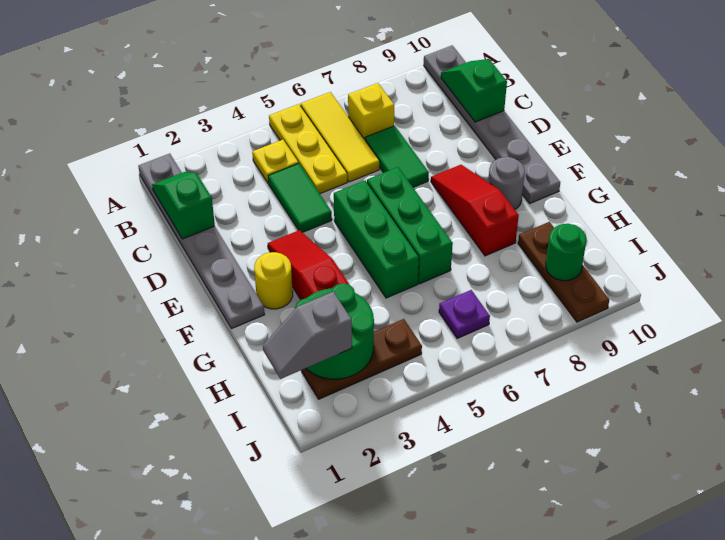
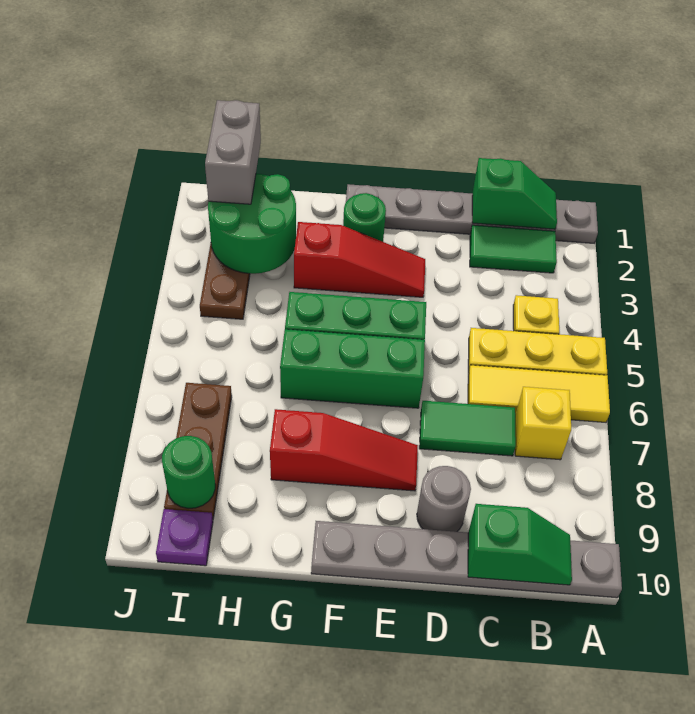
green 1x2 tile [268,163,332,233] -> green 1x2 tile moved to [470,225,557,273]
yellow 1x1 round brick [254,252,293,309] -> green 1x1 round brick [343,193,386,242]
grey 1x1 round brick [488,157,525,209] -> grey 1x1 round brick moved to [417,466,471,532]
brown 1x3 plate [518,222,609,322] -> brown 1x3 plate turned to [164,383,232,518]
grey 1x2 slope [263,292,352,379] -> grey 1x2 brick [205,100,261,204]
purple 1x1 plate [439,290,490,338] -> purple 1x1 plate moved to [156,509,213,566]

